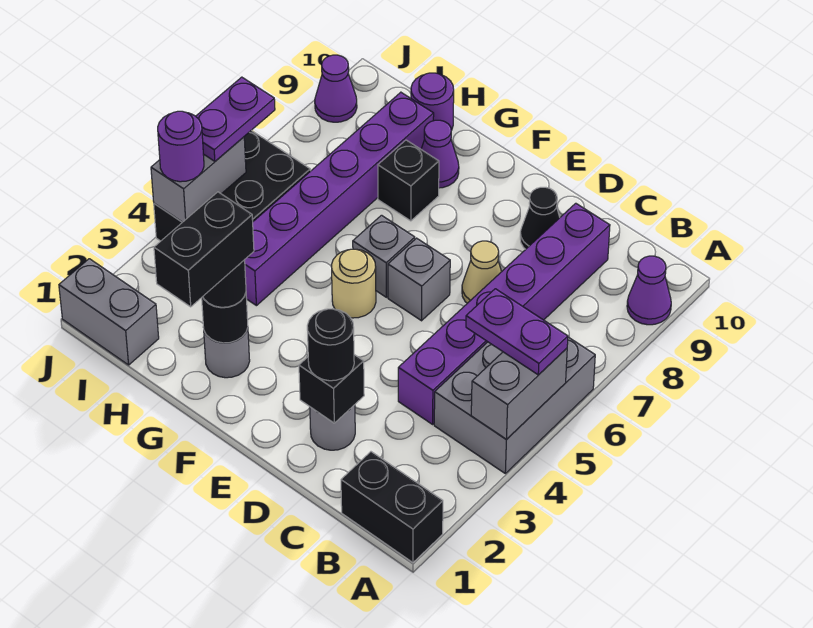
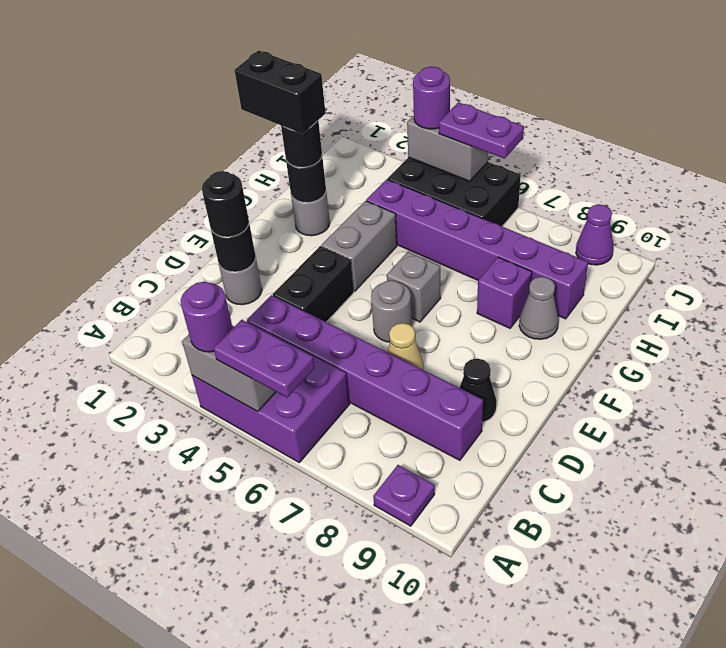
black 1x2 brick [341,452,443,563] -> black 1x2 brick moved to [273,246,354,322]
grey 2x3 brick [434,337,595,473] -> purple 2x3 brick [192,322,350,462]
purple 1x2 plate [466,289,568,375] -> purple 1x2 plate turned to [214,320,315,398]
purple 1x1 cone [627,256,671,325] -> purple 1x1 plate [373,465,435,526]
black 1x1 brick [299,355,364,423] -> black 1x1 round brick [211,224,256,272]
grey 1x1 brick [388,238,450,321] -> grey 1x1 round brick [371,280,412,342]
tan 1x1 round brick [332,249,376,318] -> none
black 1x1 brick [378,140,439,221] -> purple 1x1 brick [477,257,532,328]
purple 1x1 cone [421,120,459,188] -> grey 1x1 cone [519,277,558,339]
purple 1x1 round brick [411,73,454,130] -> purple 1x1 round brick moved to [181,282,233,352]
grey 1x2 brick [59,259,159,365] -> grey 1x2 brick moved to [321,201,397,291]

